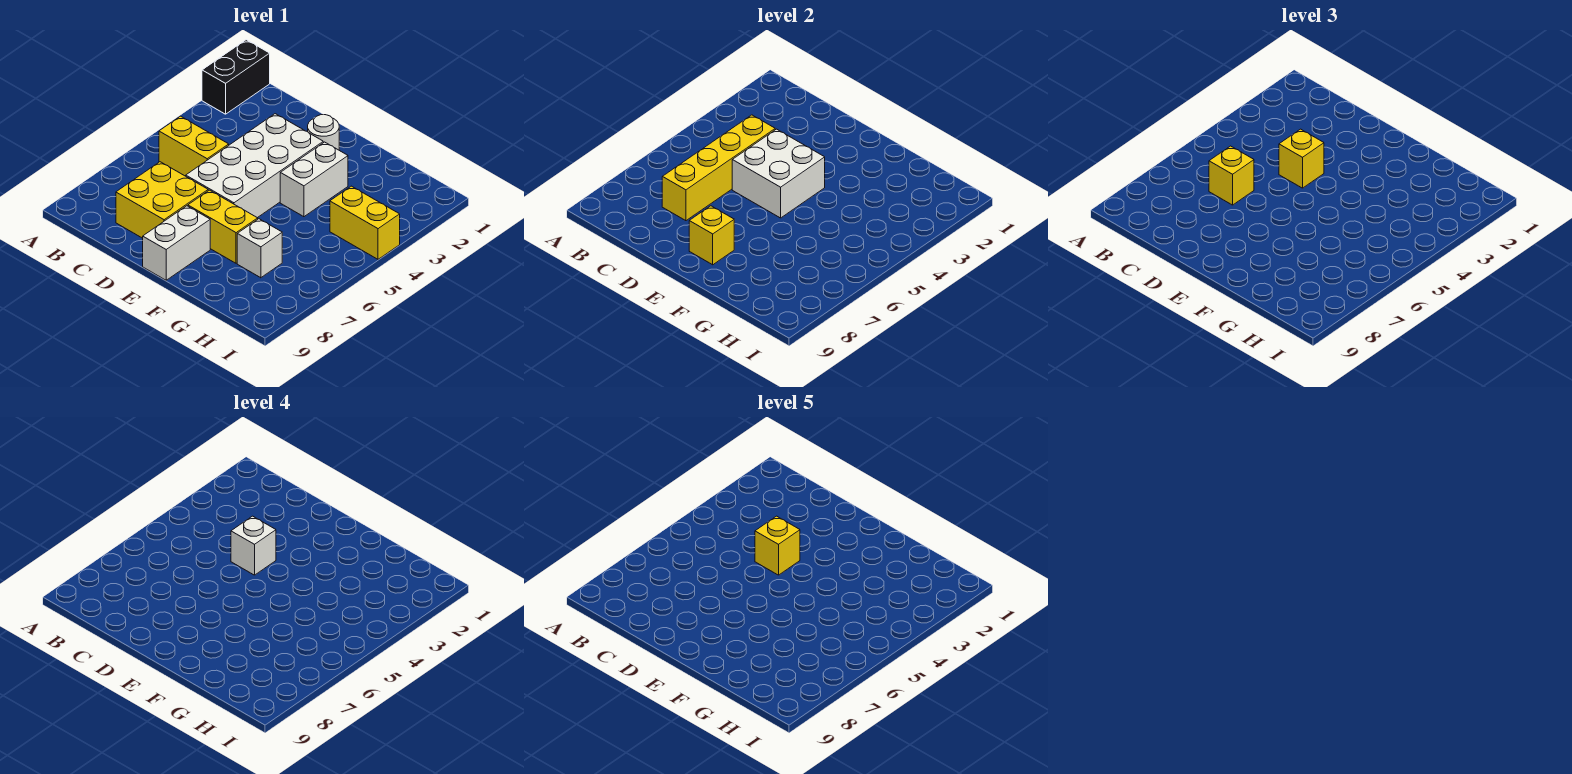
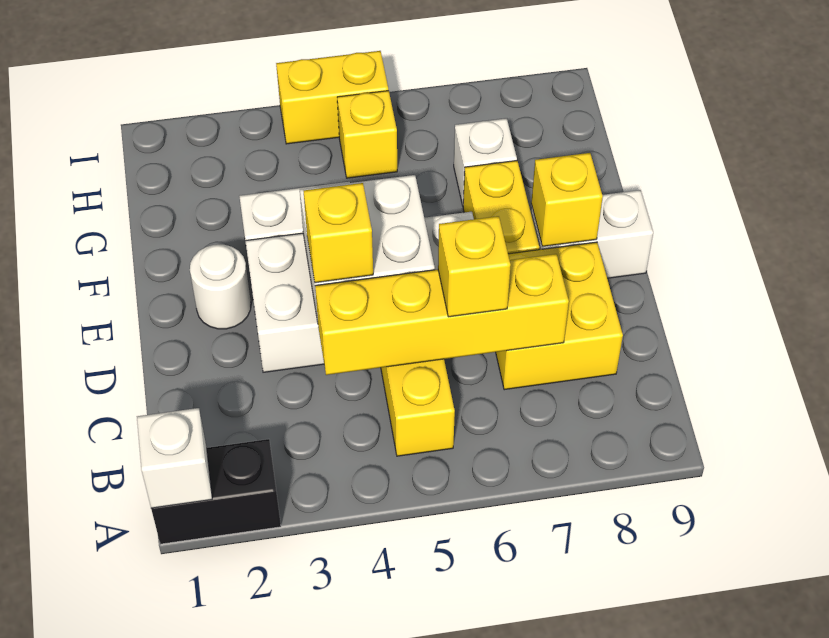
white 1x1 brick [231,516,276,575] -> white 1x1 brick moved to [137,408,212,508]
yellow 1x1 brick [755,516,800,575] -> yellow 1x1 brick moved to [337,91,397,178]
yellow 1x2 brick [330,186,400,259] -> yellow 1x2 brick turned to [276,51,388,144]

